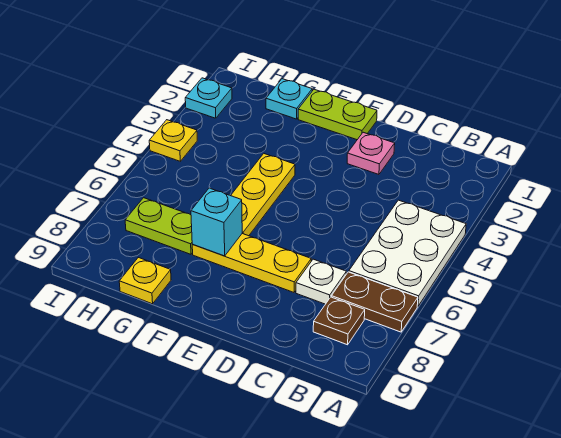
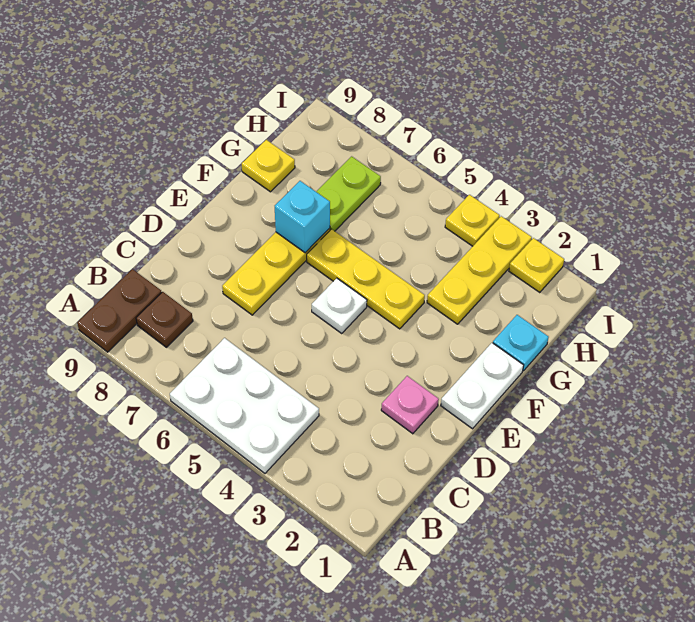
brown 1x2 plate [331,272,418,332] -> brown 1x2 plate moved to [77,269,162,352]
white 1x1 plate [296,259,346,304] -> white 1x1 plate moved to [312,278,367,333]
lime 1x2 plate [298,89,377,140] -> white 1x2 plate [441,343,524,429]
none -> yellow 1x3 plate [427,216,532,324]
cyan 1x1 plate [185,78,232,118] -> yellow 1x1 plate [509,238,564,292]

